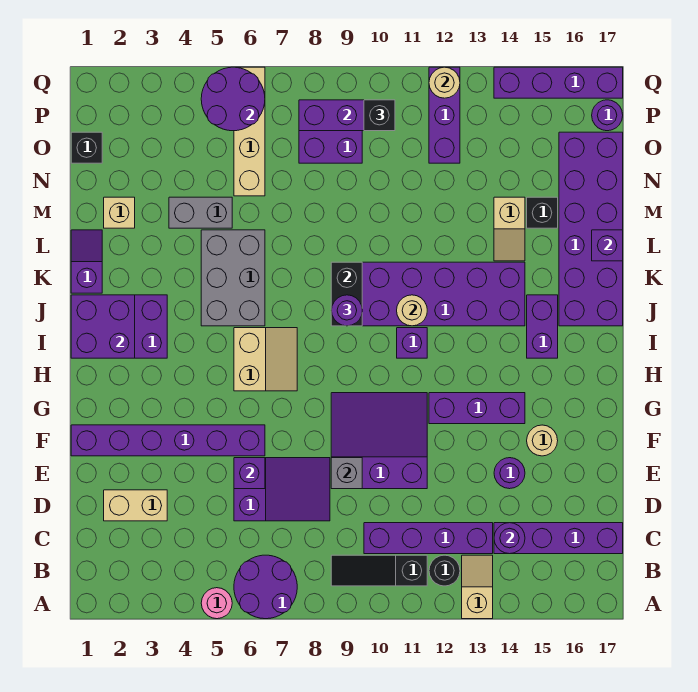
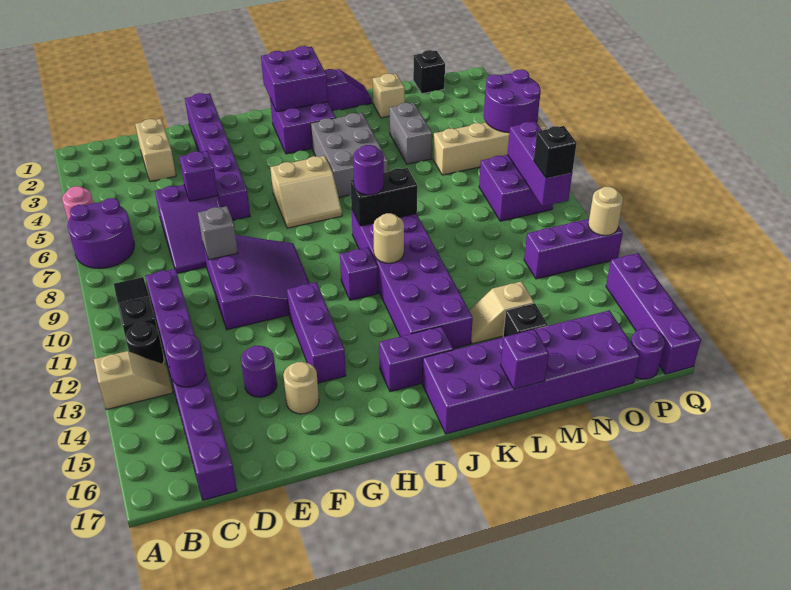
grey 2x3 brick [201,230,265,326] -> grey 2x3 brick turned to [311,113,388,197]

